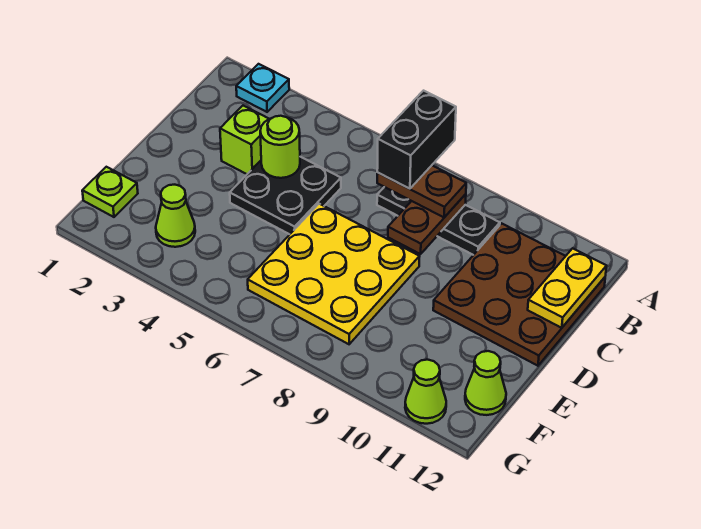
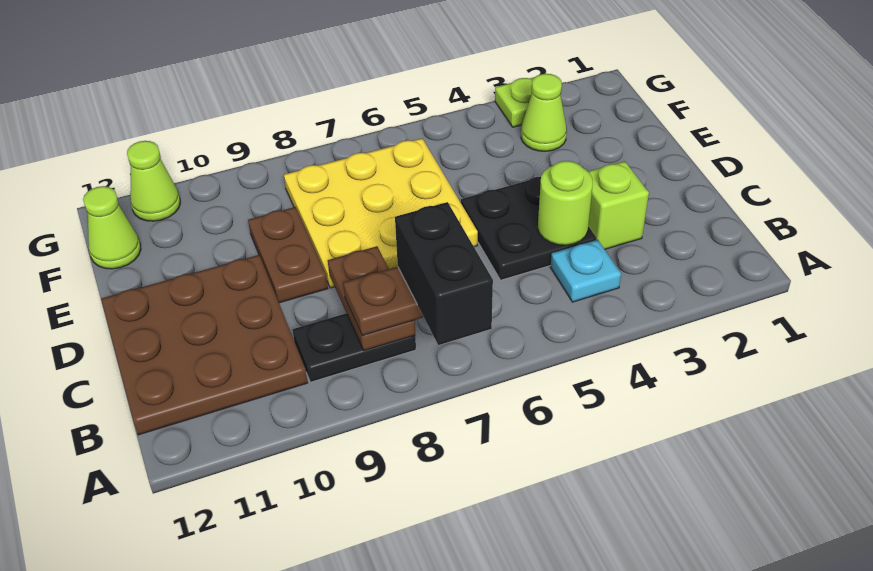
cyan 1x1 plate [236,64,289,112] -> cyan 1x1 plate moved to [550,240,621,302]
black 1x3 plate [377,187,500,255] -> black 1x2 plate [292,313,416,382]
yellow 1x2 plate [528,248,606,328] -> none
none -> brown 1x2 plate [248,207,328,303]
lime 1x1 plate [82,167,138,217] -> lime 1x1 plate moved to [495,77,535,127]

